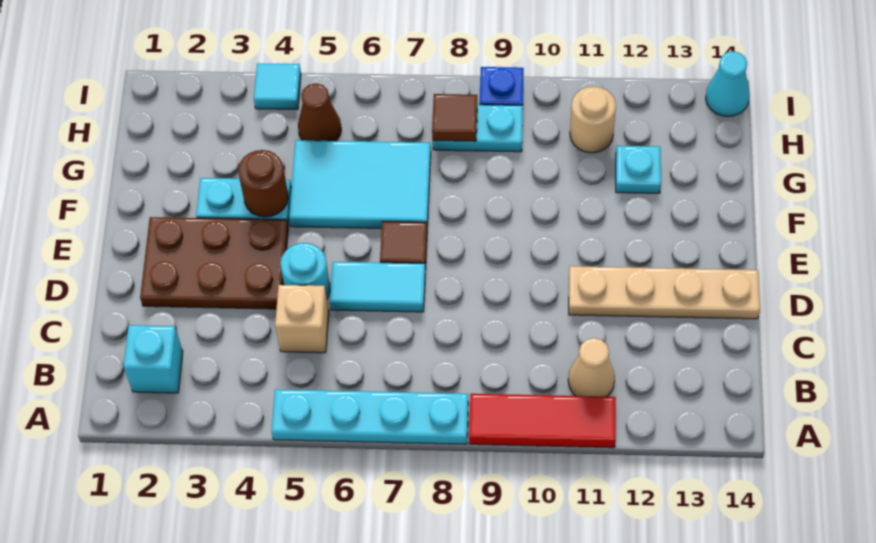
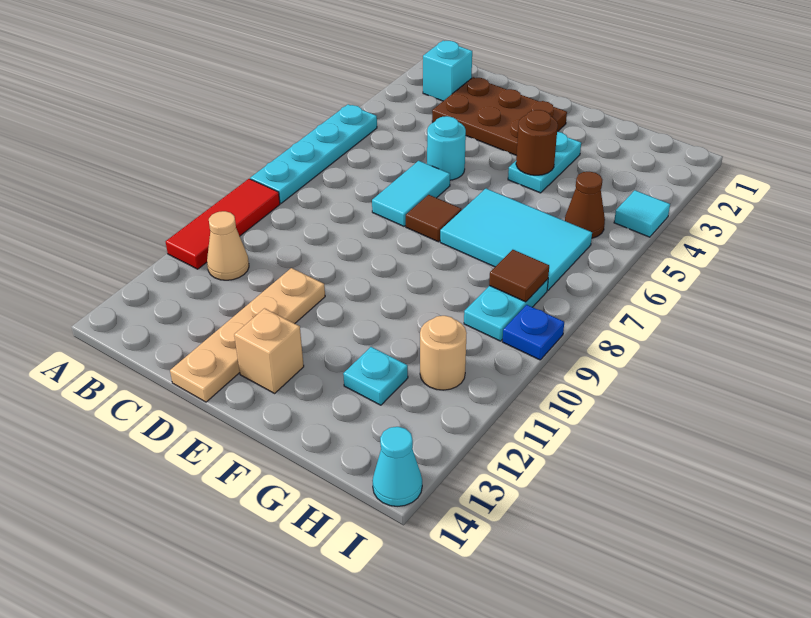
tan 1x1 brick [275,285,329,353] -> tan 1x1 brick moved to [234,308,304,393]
brown 2x3 plate [140,217,288,309] -> brown 2x3 plate turned to [432,77,567,156]
cyan 2x3 tile [289,140,431,228] -> cyan 2x3 tile turned to [440,189,592,290]

